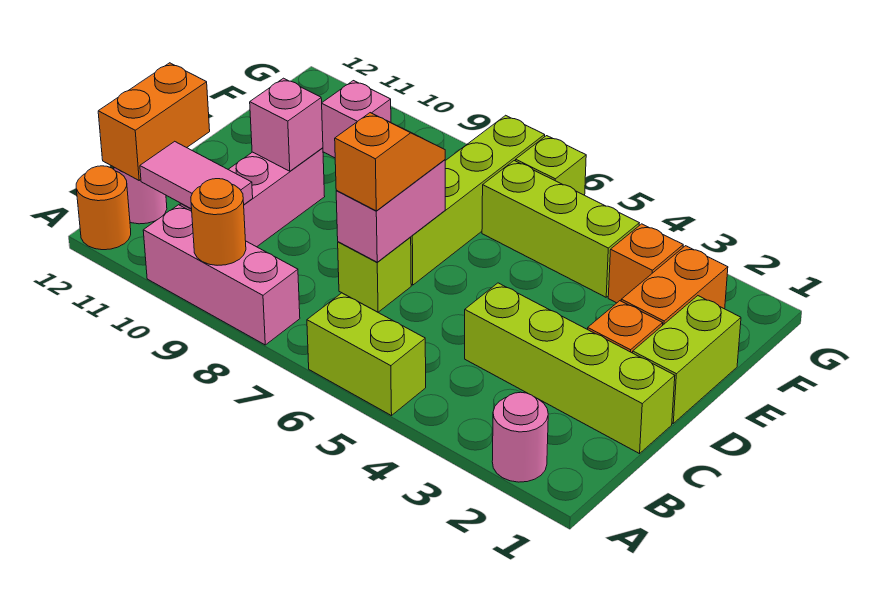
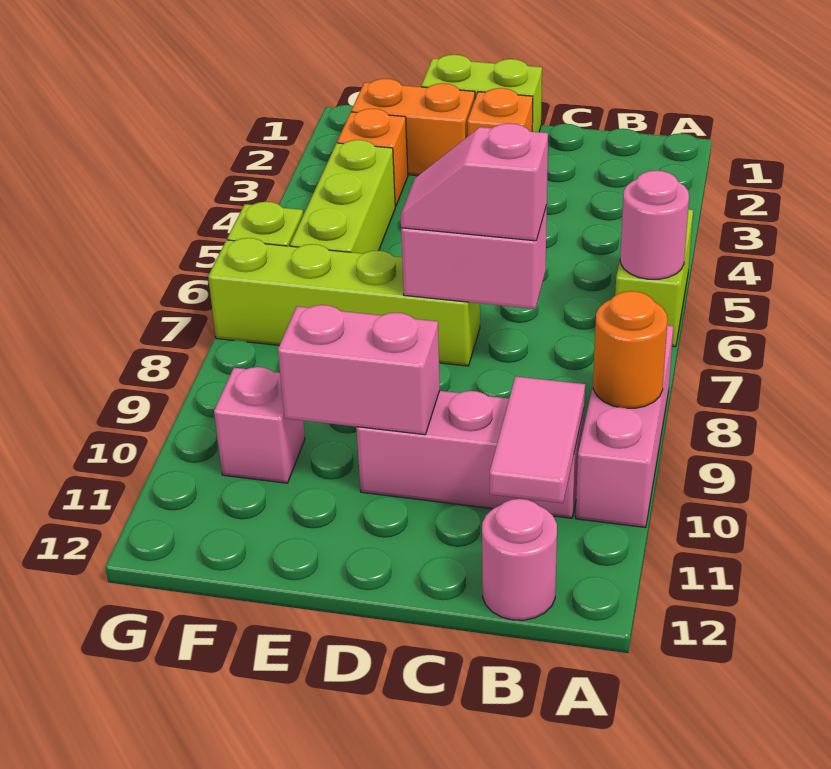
pink 1x1 round brick [492,392,548,482] -> pink 1x1 round brick moved to [620,171,689,279]
orange 1x1 round brick [76,166,131,250] -> none
orange 1x2 brick [98,63,210,180] -> none
lime 1x4 brick [465,283,675,454] -> none
lime 1x1 brick [338,237,411,312] -> none
orange 1x2 slope [335,113,445,211] -> pink 1x2 slope [400,123,548,241]
pink 1x1 brick [250,78,323,171] -> pink 1x2 brick [278,305,440,435]

